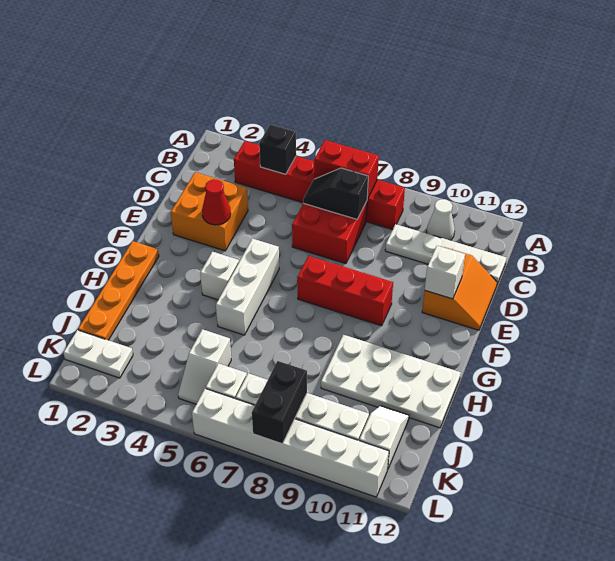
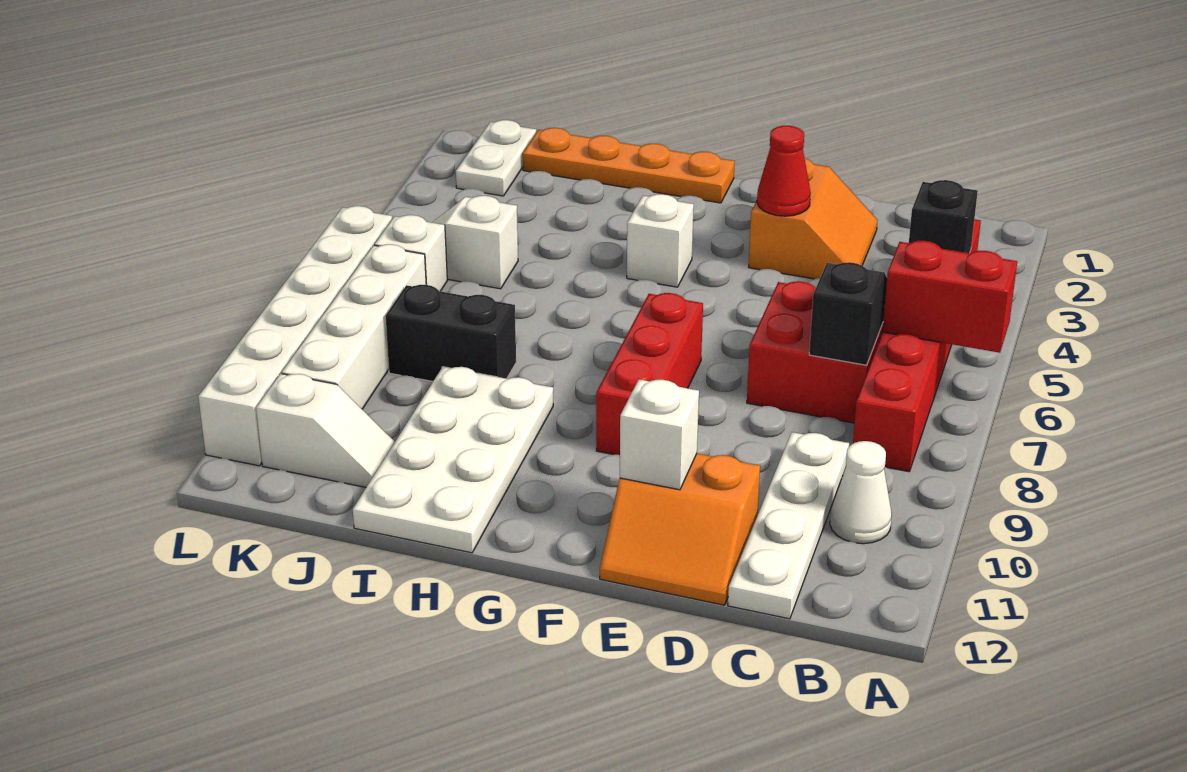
red 1x2 brick [314,140,379,198] -> red 1x2 brick turned to [882,241,1017,353]
orange 2x2 brick [171,172,248,251] -> orange 2x2 slope [748,158,878,279]
white 1x3 brick [216,238,279,335] -> none
black 1x2 brick [252,361,307,444] -> black 1x2 brick moved to [386,285,516,381]

